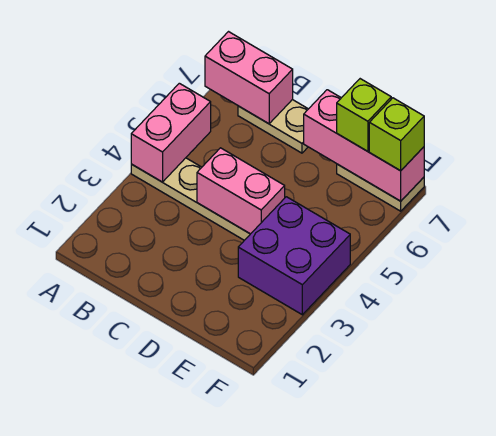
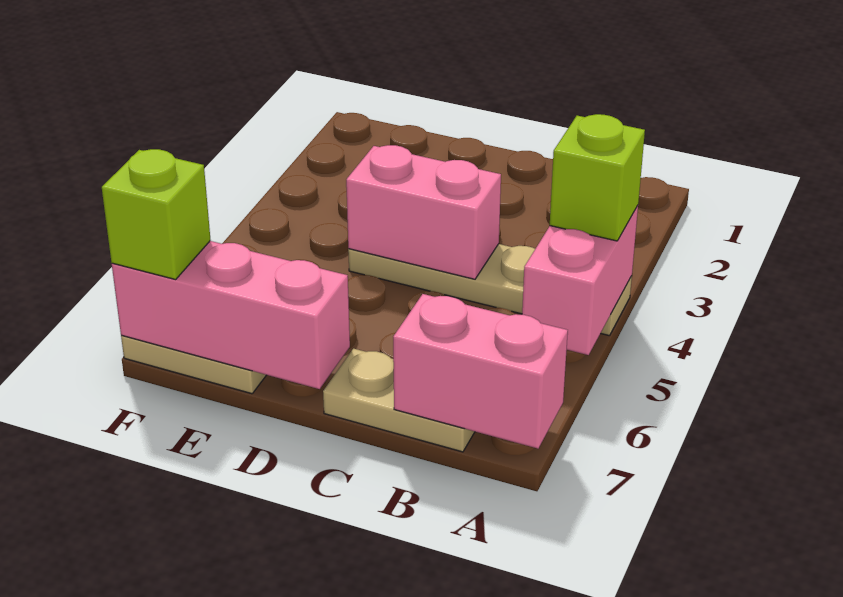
purple 2x2 brick [238,197,350,315] -> none
lime 1x1 brick [337,79,391,151] -> lime 1x1 brick moved to [550,114,645,241]

